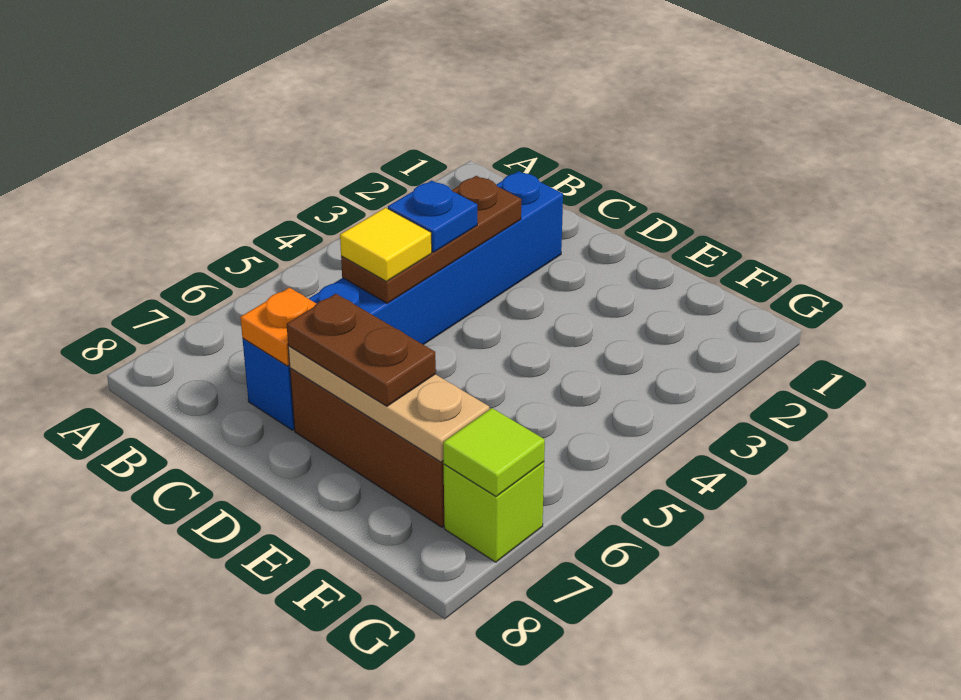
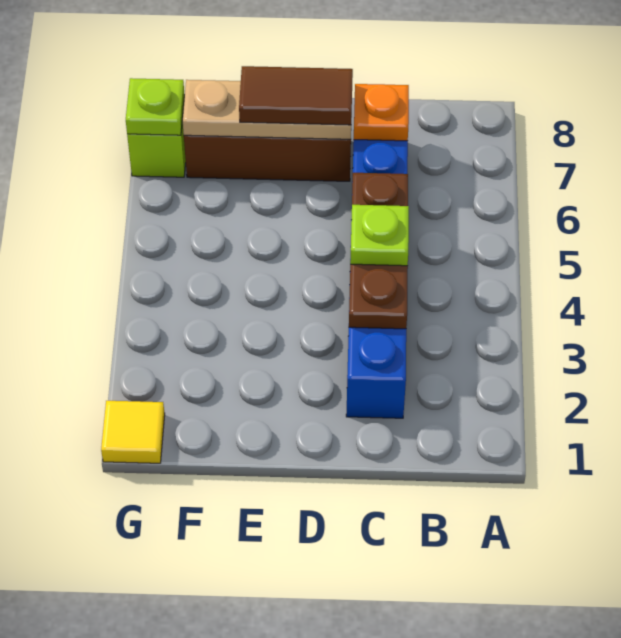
blue 1x1 plate [388,180,477,252] -> lime 1x1 plate [350,205,409,266]
yellow 1x1 tile [340,208,432,282] -> yellow 1x1 tile moved to [101,401,165,463]
brown 1x2 plate [287,294,436,406] -> brown 1x2 tile [239,66,353,125]
lime 1x1 tile [443,408,545,496] -> lime 1x1 plate [126,78,184,135]

